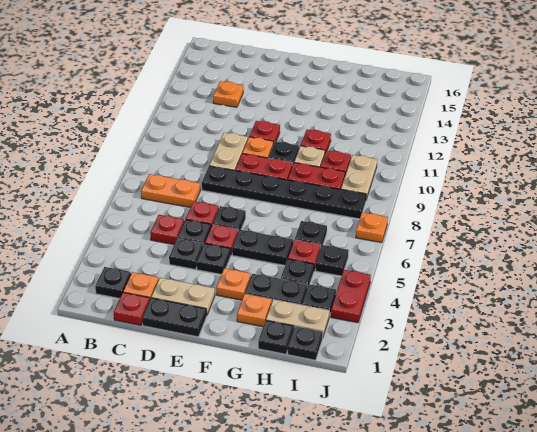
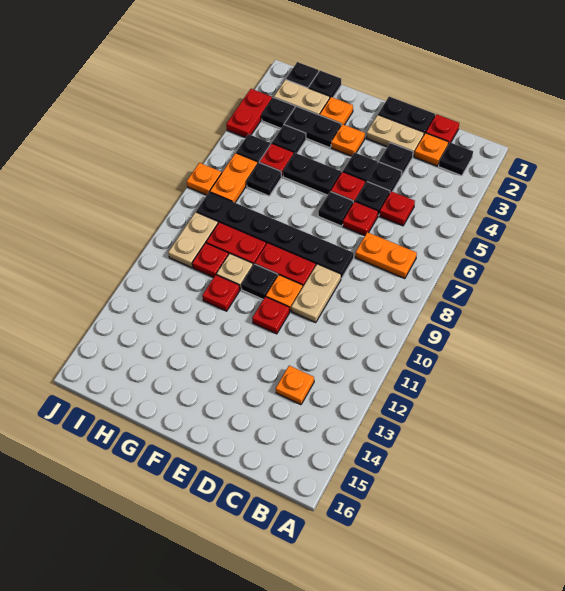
none -> black 1x1 plate [379,143,413,176]
none -> orange 1x2 plate [210,153,258,202]

